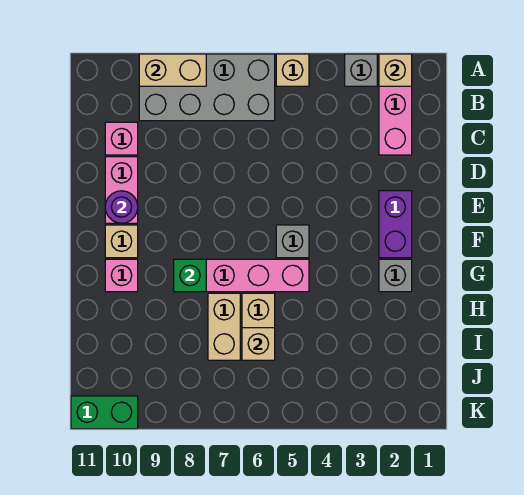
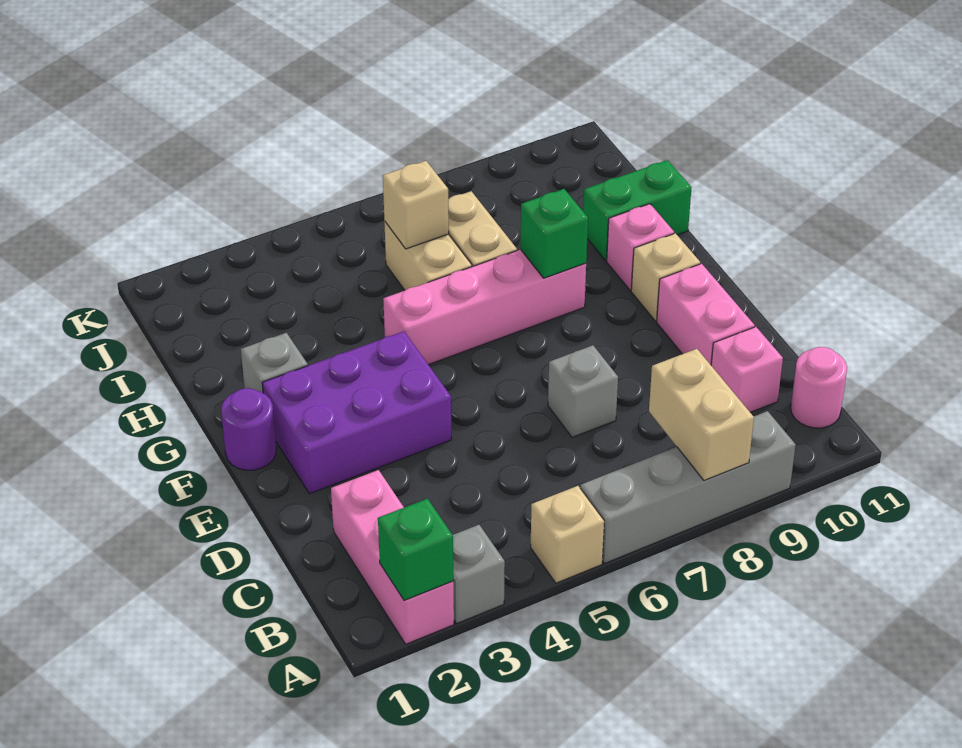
tan 1x1 brick [379,54,412,86] -> green 1x1 brick [378,499,453,600]
grey 2x4 brick [139,54,275,121] -> grey 1x4 brick [580,411,796,563]
tan 1x2 brick [139,54,206,86] -> tan 1x2 brick turned to [649,349,754,480]
none -> pink 1x1 round brick [791,347,847,428]
purple 1x2 brick [379,191,412,258] -> purple 2x3 brick [262,331,451,494]
purple 1x1 round brick [105,191,138,223] -> purple 1x1 round brick moved to [221,388,276,470]
grey 1x1 brick [276,225,309,258] -> grey 1x1 brick moved to [548,345,618,437]
green 1x2 brick [71,396,138,429] -> green 1x2 brick moved to [583,160,692,261]

